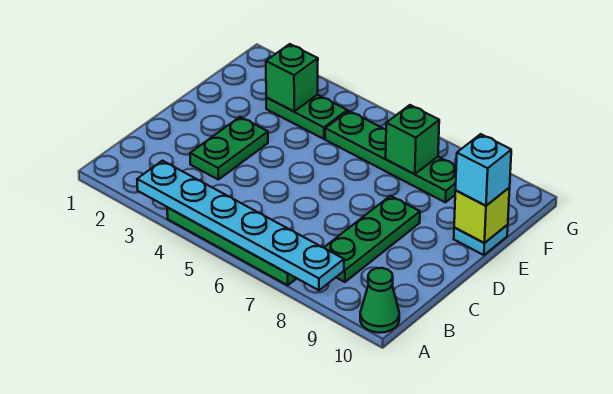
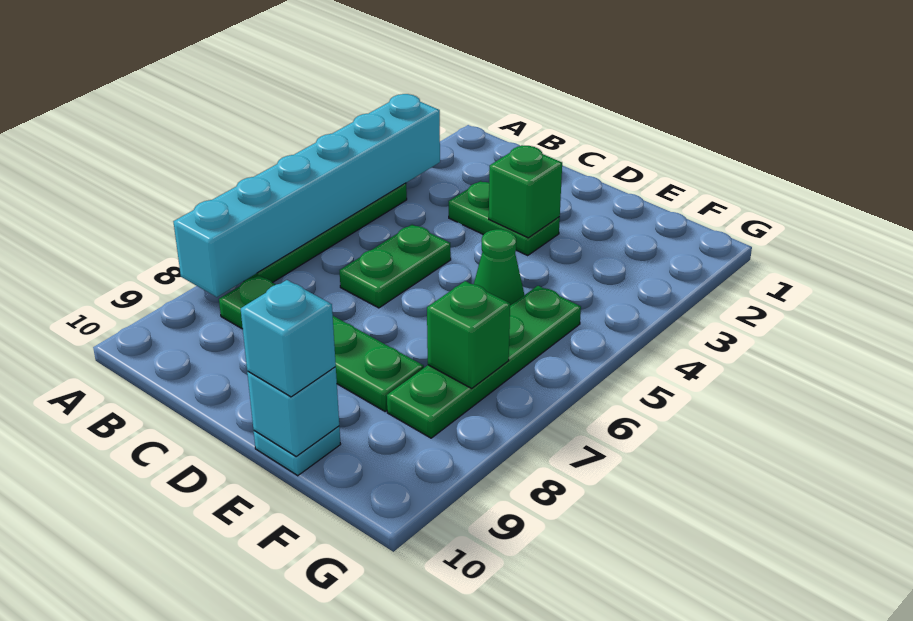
cyan 1x6 plate [137,161,344,290] -> cyan 1x6 brick [173,94,440,297]
green 1x1 cone [360,268,399,333] -> green 1x1 cone moved to [474,229,524,305]
green 1x3 plate [324,196,420,282] -> green 1x4 plate [219,275,424,411]
lime 1x1 brick [454,188,510,243] -> cyan 1x1 brick [247,367,339,457]
green 1x2 plate [266,95,347,139] -> green 1x2 plate moved to [340,225,451,308]
green 1x1 brick [266,44,318,111] -> green 1x1 brick moved to [489,145,562,238]

